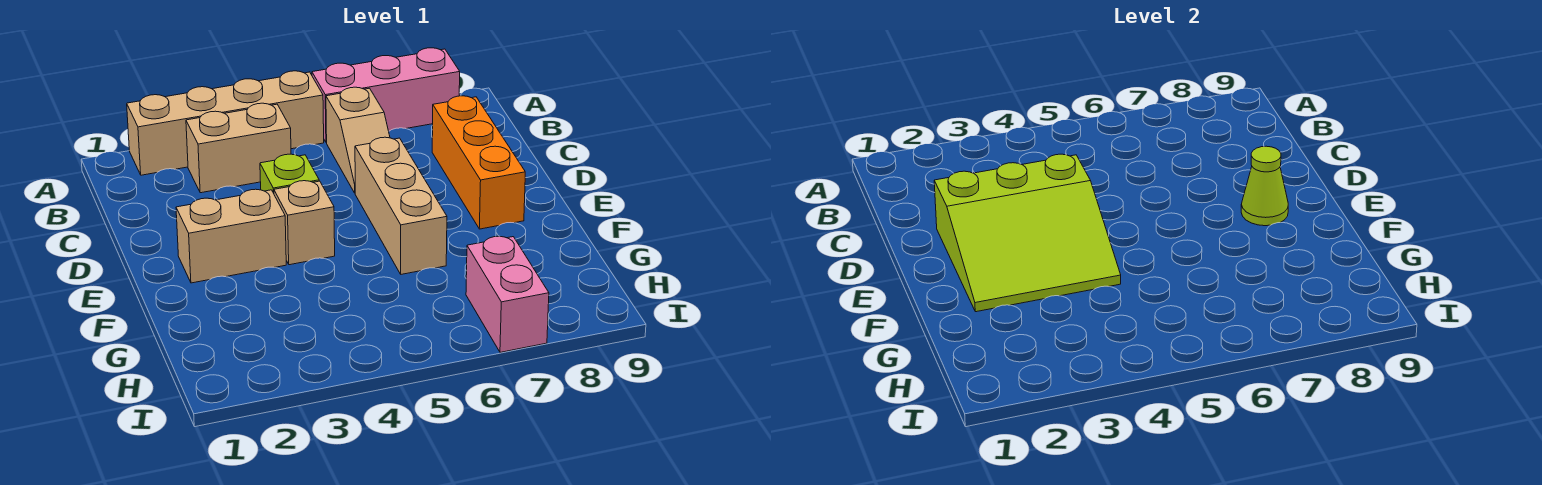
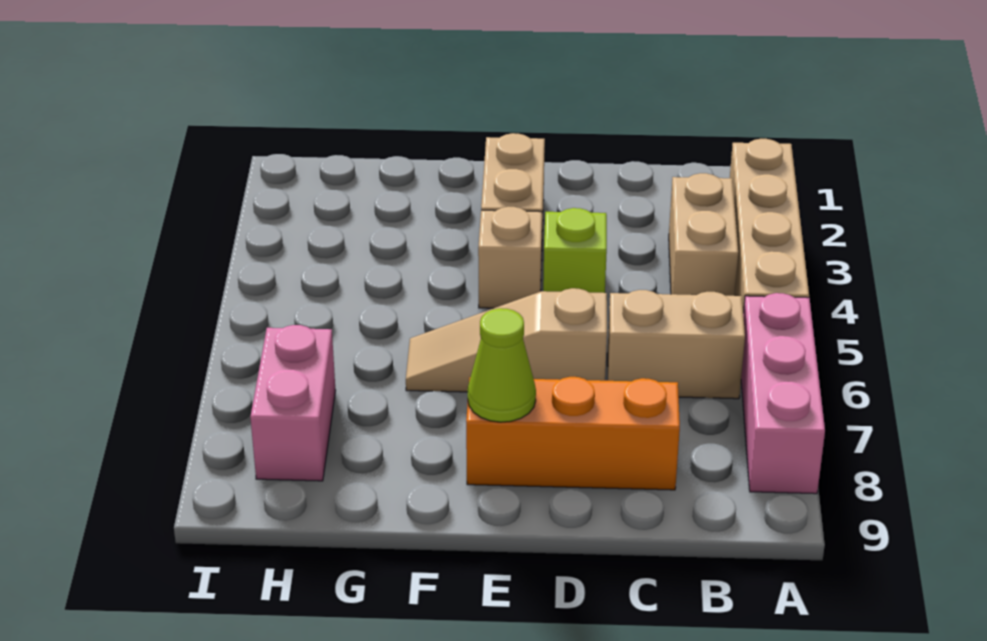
tan 1x2 slope [326,87,390,193] -> tan 1x2 brick [607,290,745,399]
lime 3x3 slope [934,154,1121,312] -> none
tan 1x3 brick [355,137,447,274] -> tan 1x3 slope [406,288,607,392]
pink 1x2 brick [466,236,549,352] -> pink 1x2 brick turned to [250,325,336,481]

